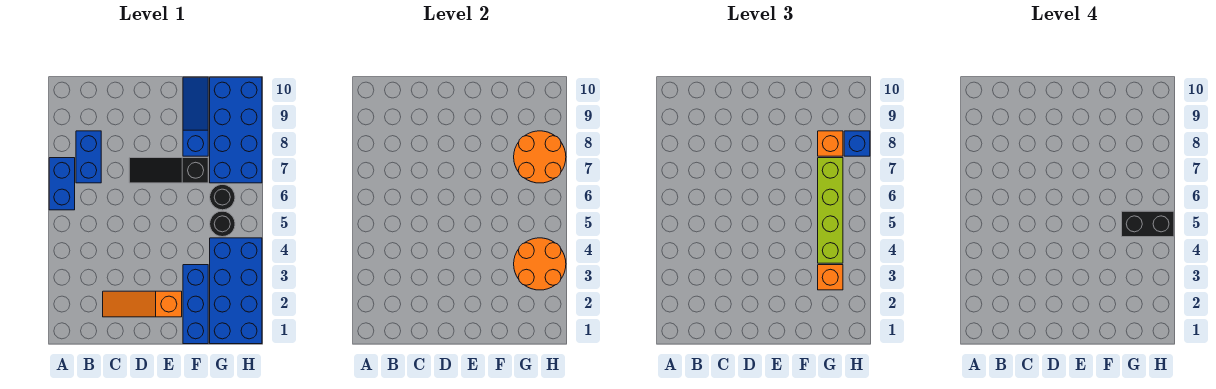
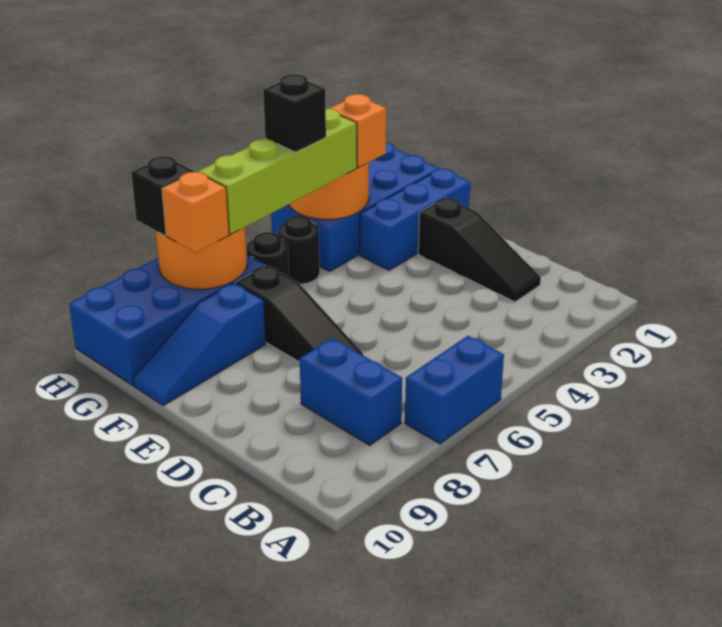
blue 1x2 brick [76,131,101,183] -> blue 1x2 brick turned to [300,338,402,445]
orange 1x3 slope [103,291,182,317] -> black 1x3 slope [418,198,541,302]
black 1x2 brick [1122,211,1174,237] -> black 1x1 brick [263,74,326,152]
blue 1x1 brick [844,131,870,156] -> black 1x1 brick [131,156,195,236]

